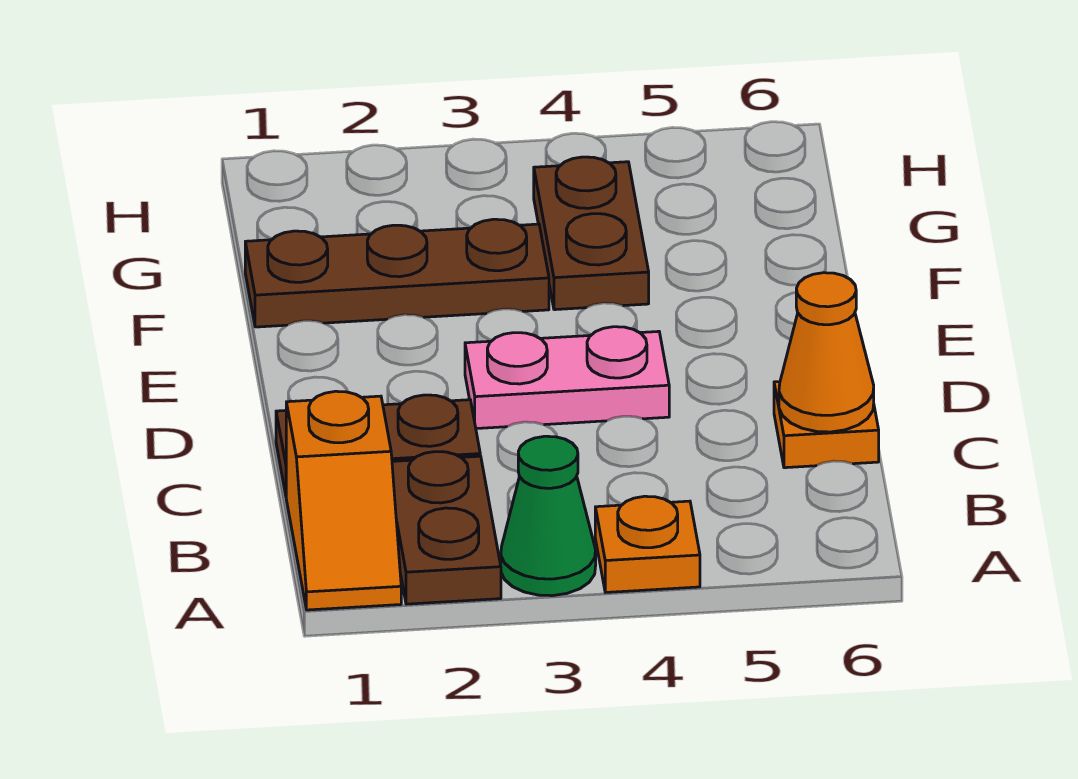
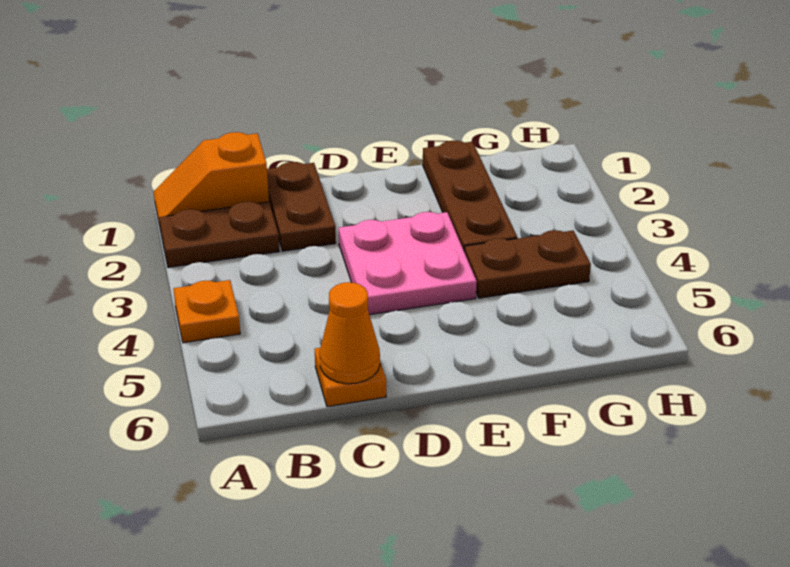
green 1x1 cone [501,436,596,596] -> none
pink 1x2 plate [465,327,669,429] -> pink 2x2 plate [339,212,477,315]

